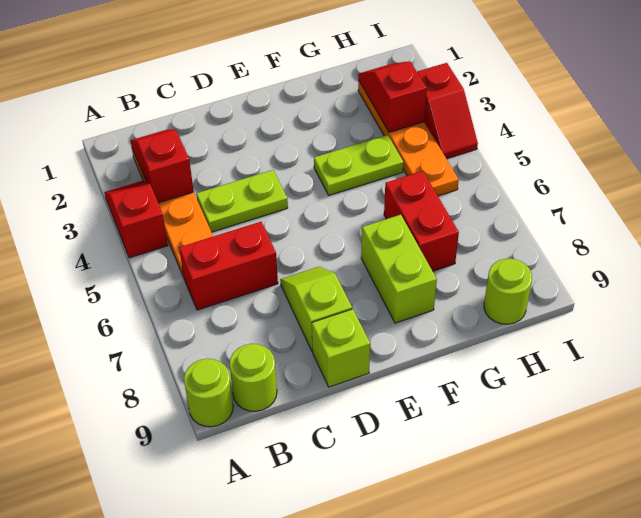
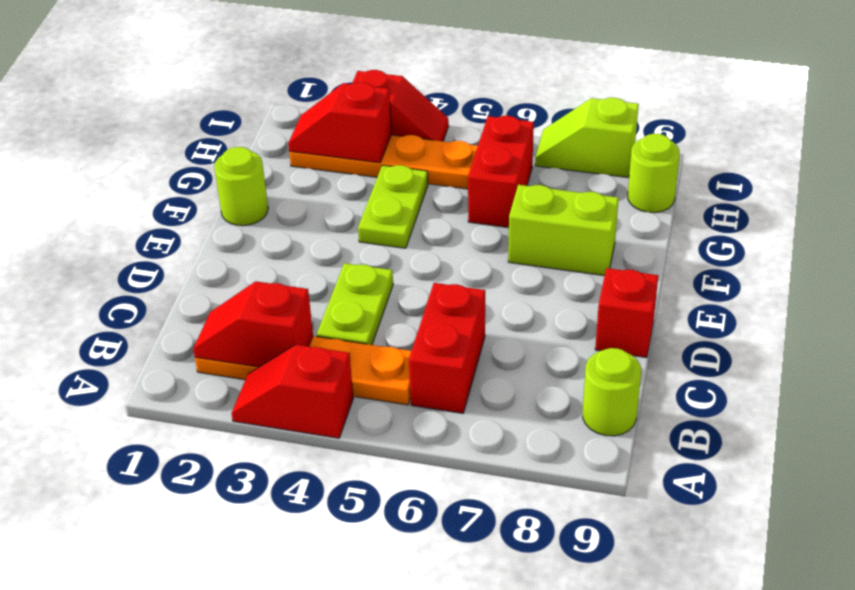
lime 1x1 round brick [184,359,233,427] -> lime 1x1 round brick moved to [214,147,268,226]
lime 1x2 slope [280,267,352,351] -> lime 1x2 slope moved to [535,98,639,178]
lime 1x1 brick [312,309,370,387] -> red 1x1 brick [595,268,658,358]
red 1x2 brick [384,171,459,271] -> red 1x2 brick turned to [468,116,534,228]

